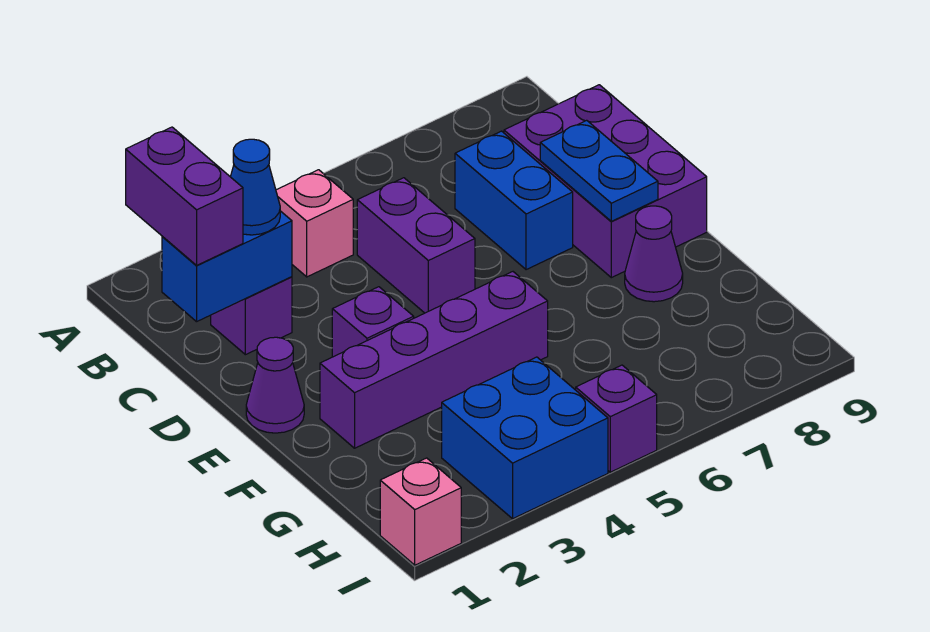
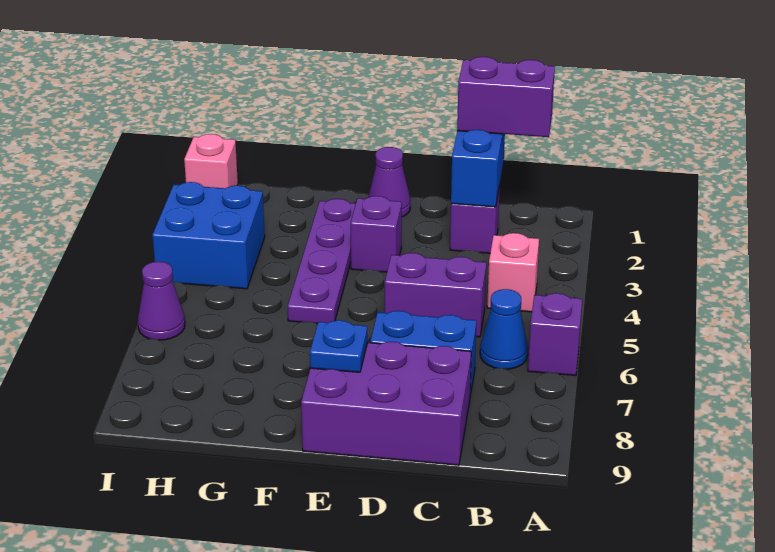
blue 1x1 cone [231,139,280,235] -> blue 1x1 cone moved to [480,289,528,369]
blue 1x2 plate [540,120,658,221] -> blue 1x1 plate [310,320,368,372]
purple 1x4 brick [320,272,548,448] -> purple 1x4 plate [288,199,356,324]
purple 1x1 cone [625,206,683,302] -> purple 1x1 cone moved to [138,262,185,340]
purple 1x1 brick [576,365,657,472] -> purple 1x1 brick moved to [528,293,582,376]

